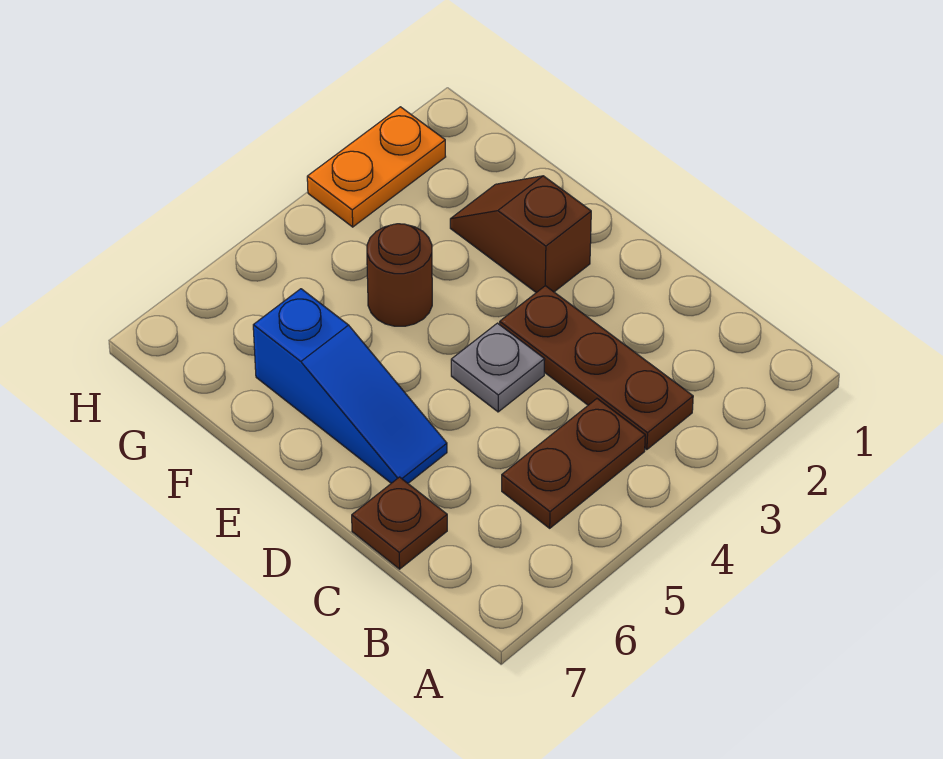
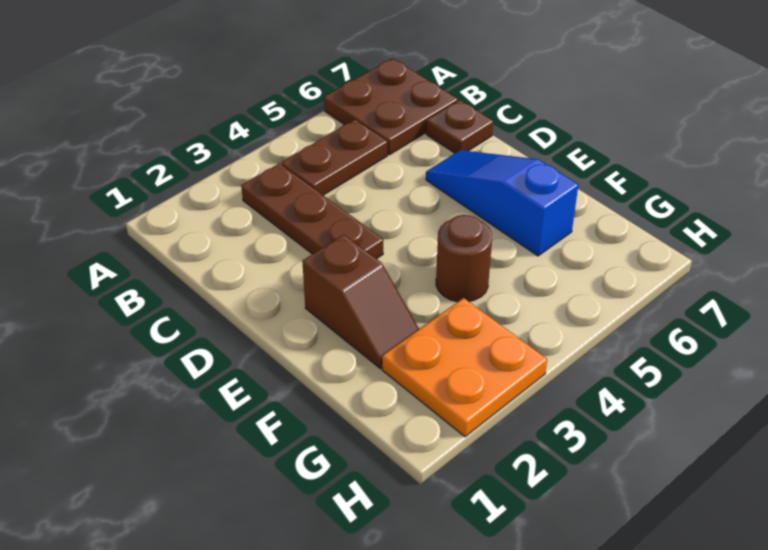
none -> brown 2x2 plate [324,58,458,155]
grey 1x1 plate [451,323,545,412] -> none
orange 1x2 plate [307,107,446,227] -> orange 2x2 plate [382,298,547,437]

